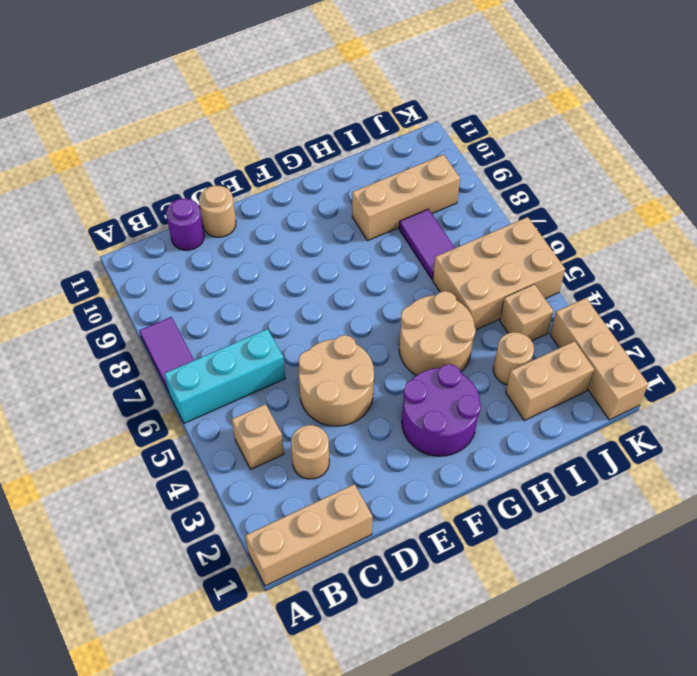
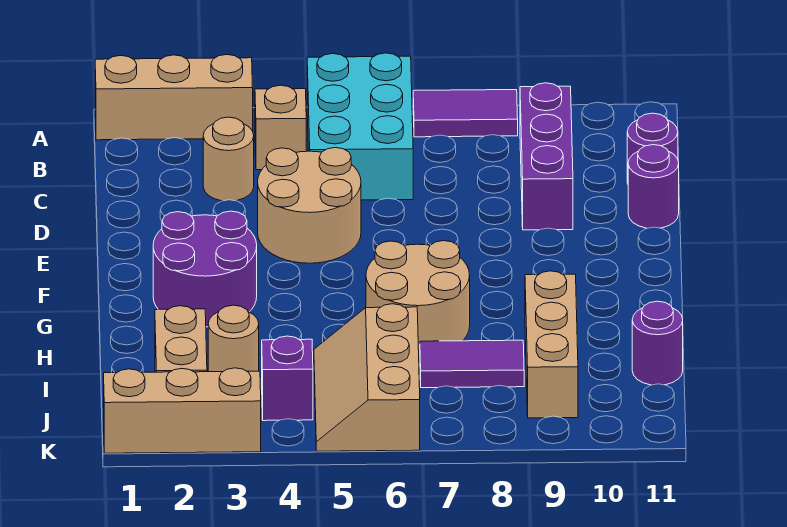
tan 1x3 brick [245,484,373,586] -> tan 1x3 brick turned to [95,55,253,140]
cyan 1x3 brick [164,329,285,423] -> cyan 2x3 brick [307,53,413,200]
none -> purple 1x3 brick [520,83,573,230]
tan 1x1 round brick [199,186,236,237] -> purple 1x1 round brick [628,145,679,228]
tan 2x2 round brick [399,291,476,375] -> tan 2x2 round brick moved to [366,241,470,356]
tan 2x3 brick [433,217,565,330] -> tan 2x3 slope [314,304,420,451]
none -> purple 1x1 round brick [632,301,683,385]
tan 1x1 brick [500,284,553,341] -> purple 1x1 brick [262,336,313,421]

